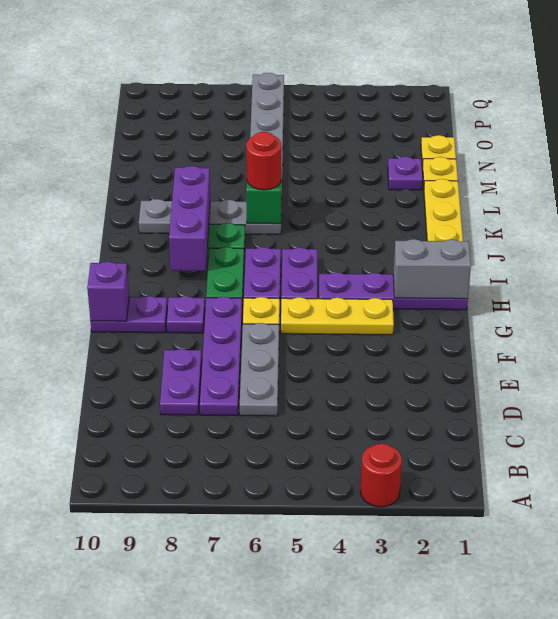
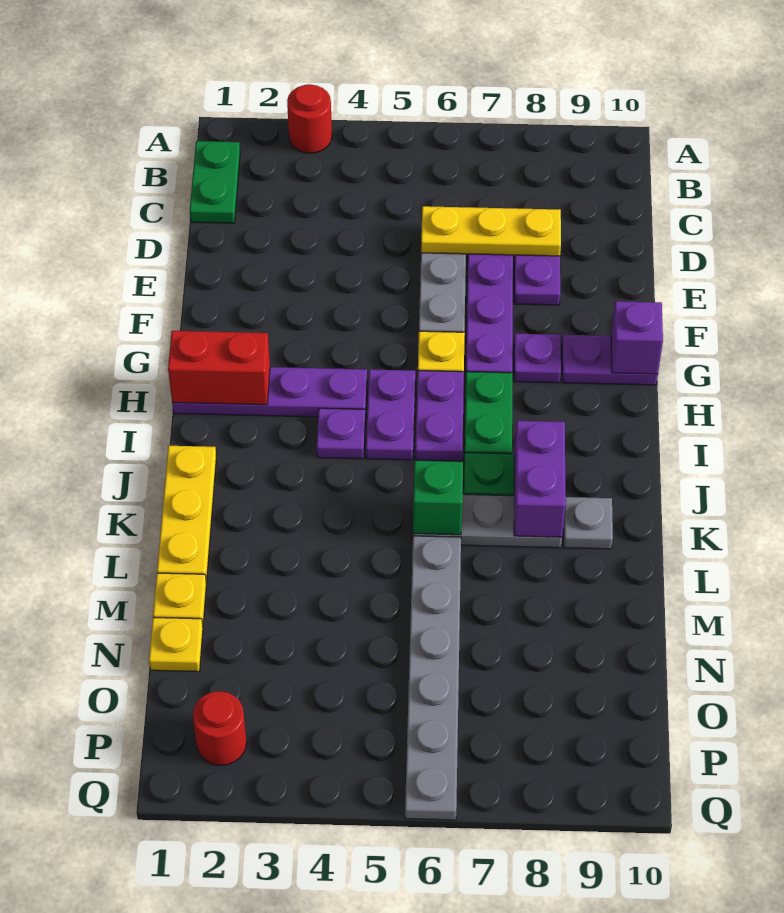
none -> green 1x2 plate [190,141,240,223]
yellow 1x3 plate [281,297,394,335] -> yellow 1x3 plate moved to [421,206,561,256]
grey 1x2 brick [393,239,471,299] -> red 1x2 brick [168,331,270,405]
purple 1x3 brick [169,166,210,271] -> purple 1x2 brick [514,421,566,537]
red 1x1 round brick [246,132,281,190] -> red 1x1 round brick moved to [193,691,247,765]
purple 1x1 plate [388,157,423,190] -> purple 1x1 plate moved to [317,408,365,459]

